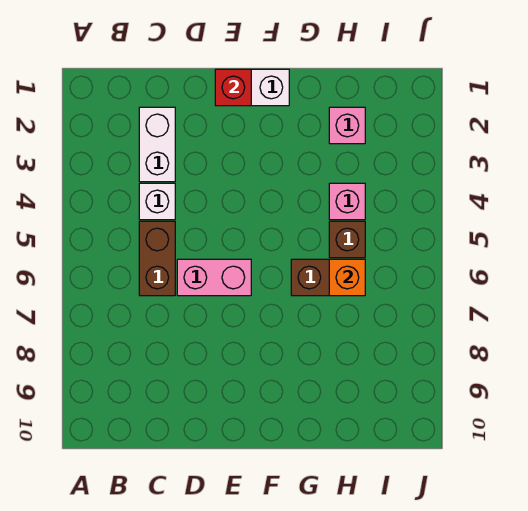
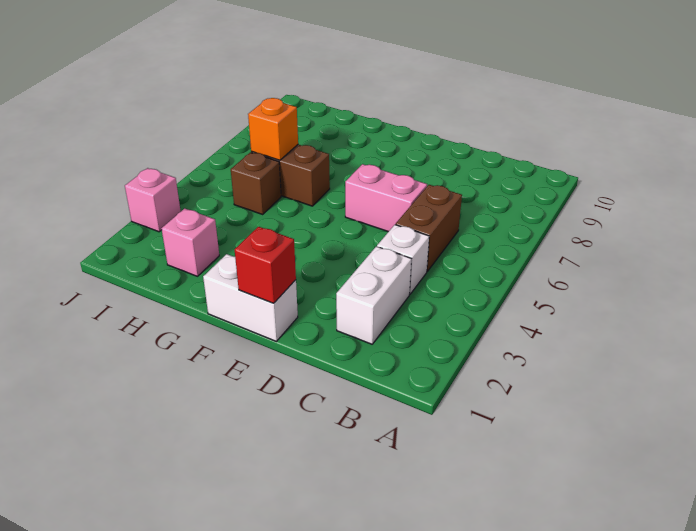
pink 1x1 brick [329,183,365,220] -> pink 1x1 brick moved to [125,168,181,232]

